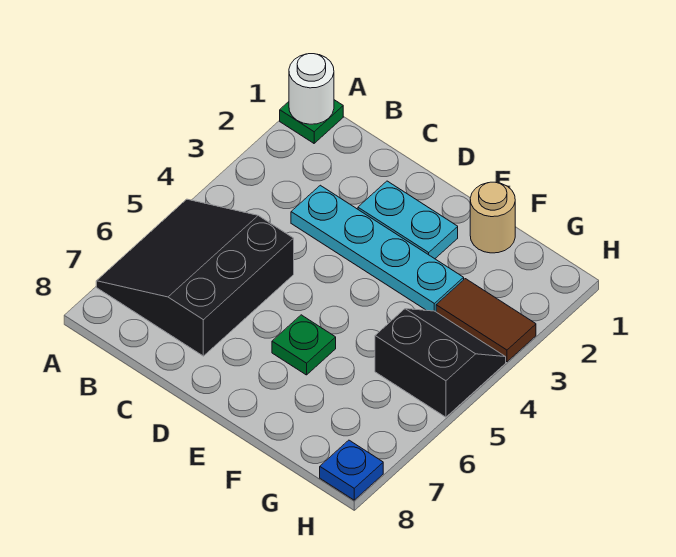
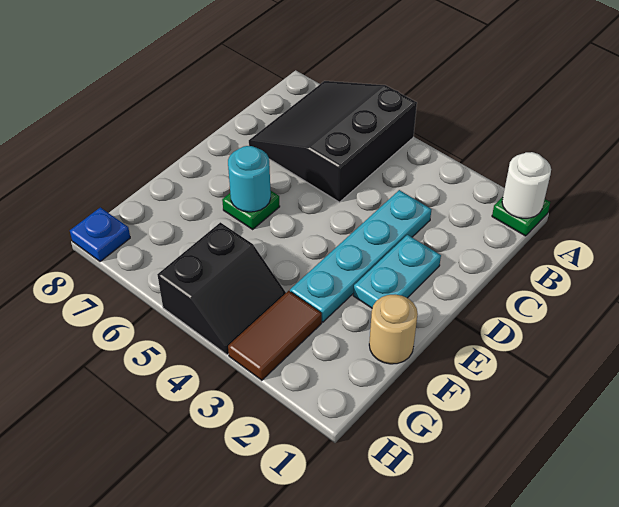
black 3x3 slope [96,199,294,356] -> black 3x3 slope turned to [249,81,417,202]
none -> cyan 1x1 round brick [228,146,271,212]

